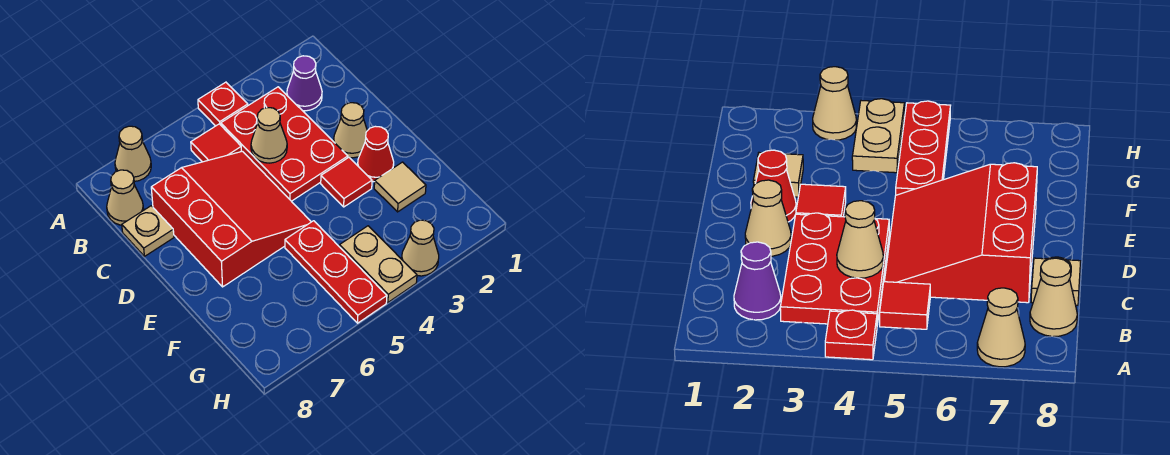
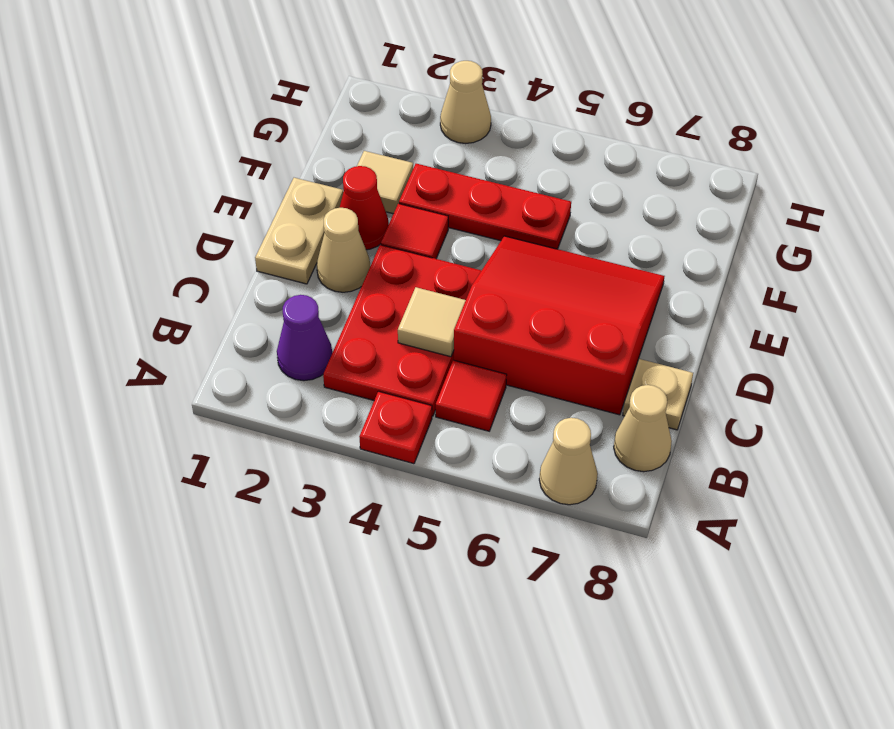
tan 1x1 cone [251,108,287,163] -> tan 1x1 tile [398,287,466,357]
red 3x3 slope [151,151,311,287] -> red 3x3 slope turned to [454,236,664,415]
red 1x3 plate [285,221,387,323] -> red 1x3 plate turned to [399,164,571,249]
tan 1x2 plate [340,226,417,302] -> tan 1x2 plate moved to [255,178,343,284]

